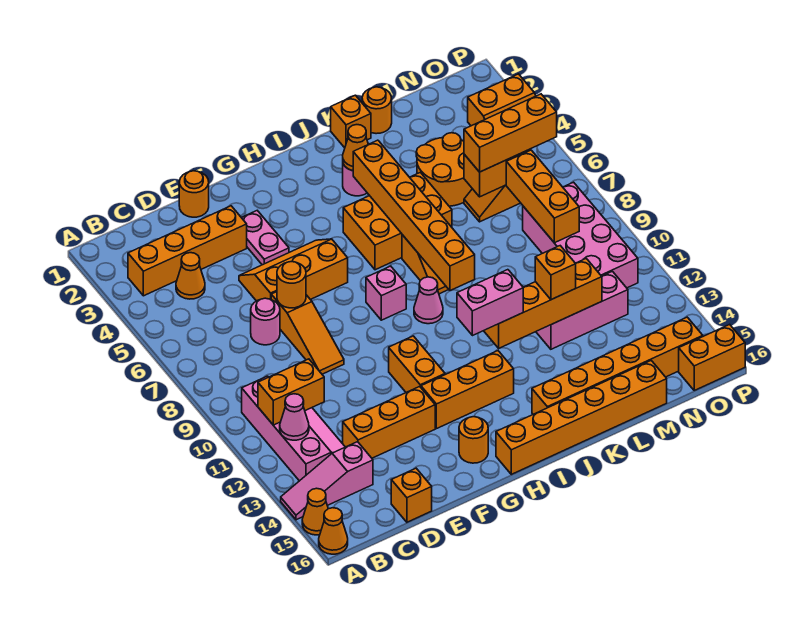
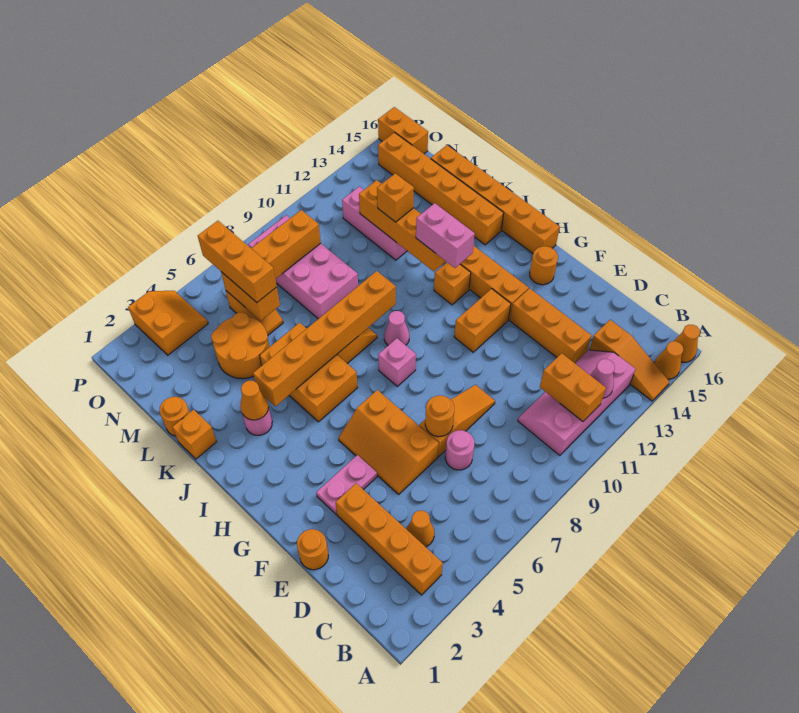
pink 1x3 slope [281,442,373,520] -> orange 1x3 slope [589,320,669,401]
orange 1x1 brick [391,468,432,522] -> orange 1x1 brick moved to [434,263,471,305]
pink 2x4 brick [523,182,638,288] -> pink 2x4 brick turned to [248,215,358,319]

